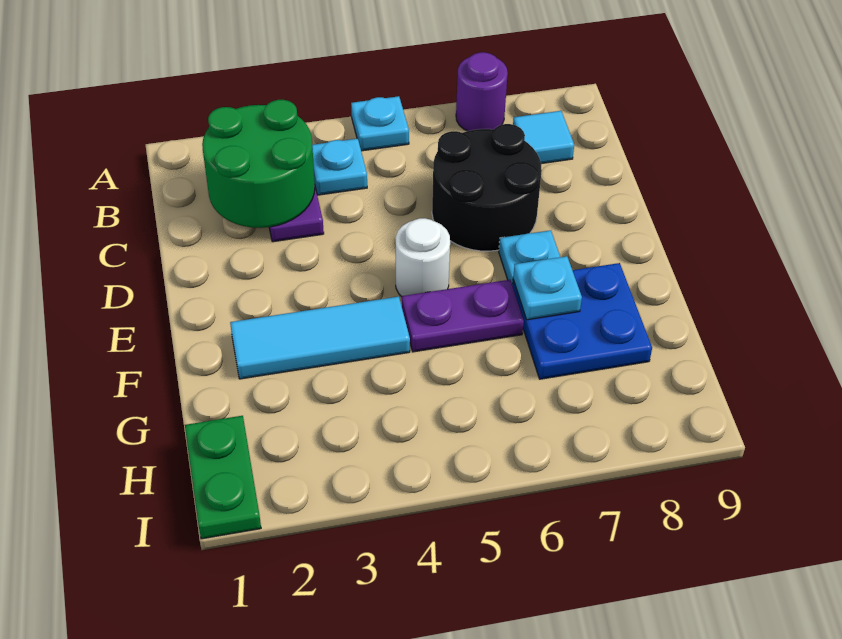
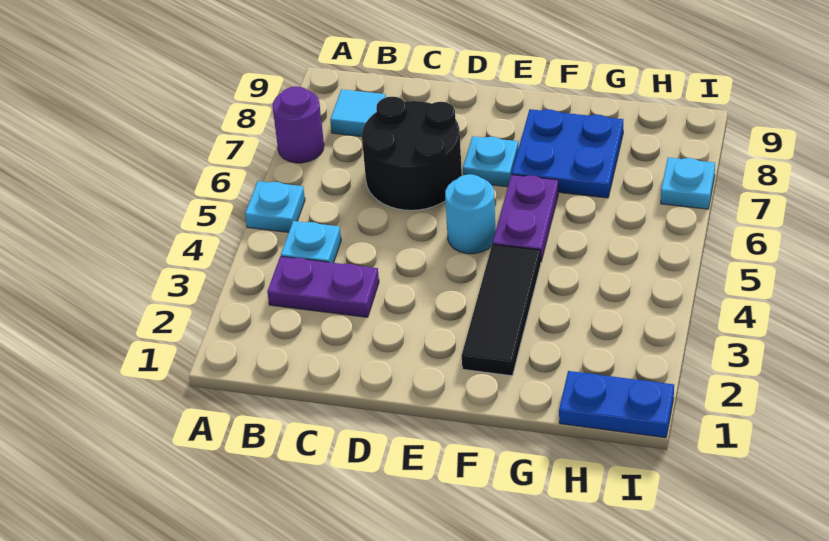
green 2x2 round brick [202,100,315,228] -> none
white 1x1 round brick [396,218,450,297] -> cyan 1x1 round brick [445,174,496,254]
cyan 1x3 tile [230,297,410,379] -> black 1x3 tile [462,244,541,376]
cyan 1x1 plate [513,256,582,320] -> cyan 1x1 plate moved to [661,158,715,209]
green 1x2 plate [185,416,261,539] -> blue 1x2 plate [559,371,674,438]

